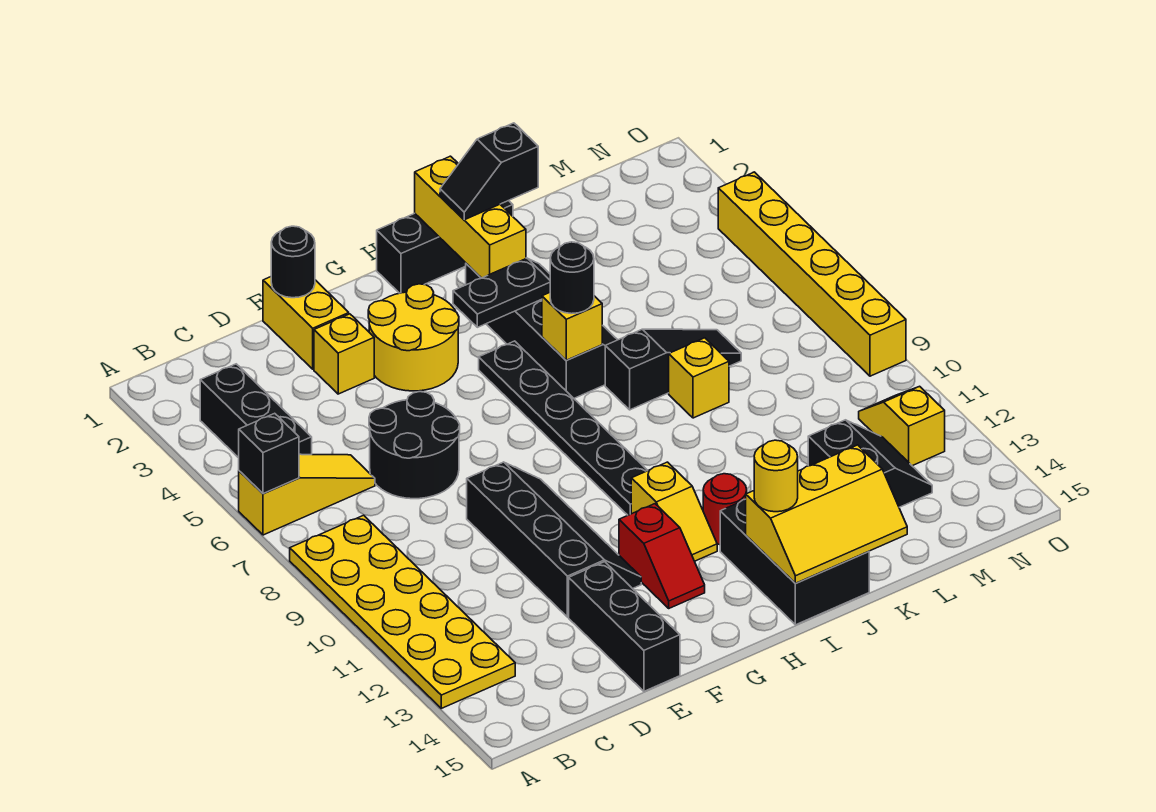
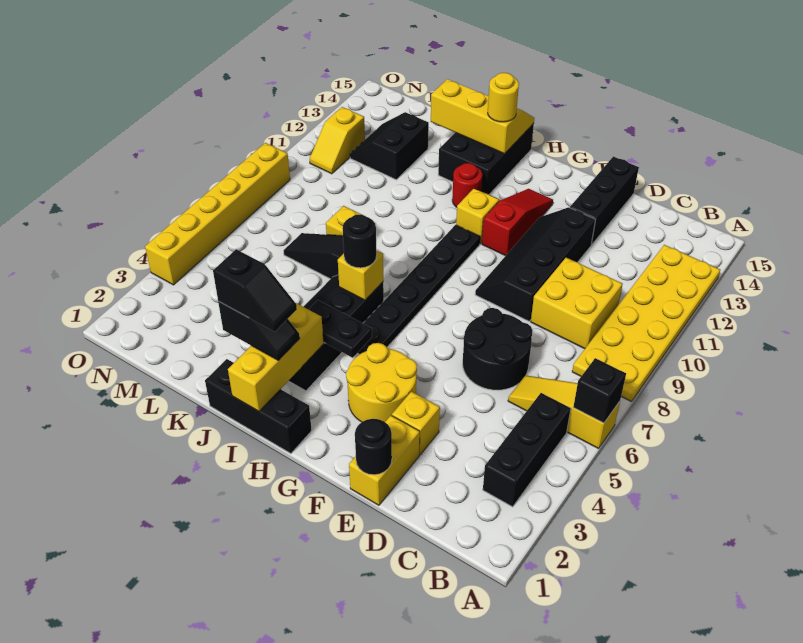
none -> yellow 2x2 brick [531,258,623,349]
red 1x2 slope [619,504,705,608] -> red 1x3 slope [482,189,553,256]
none -> black 1x2 slope [213,249,297,331]

